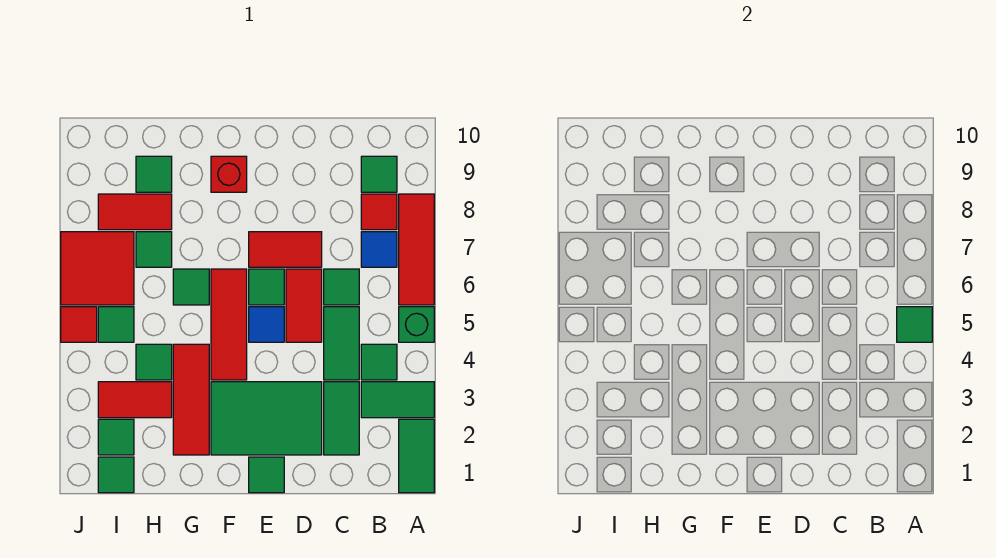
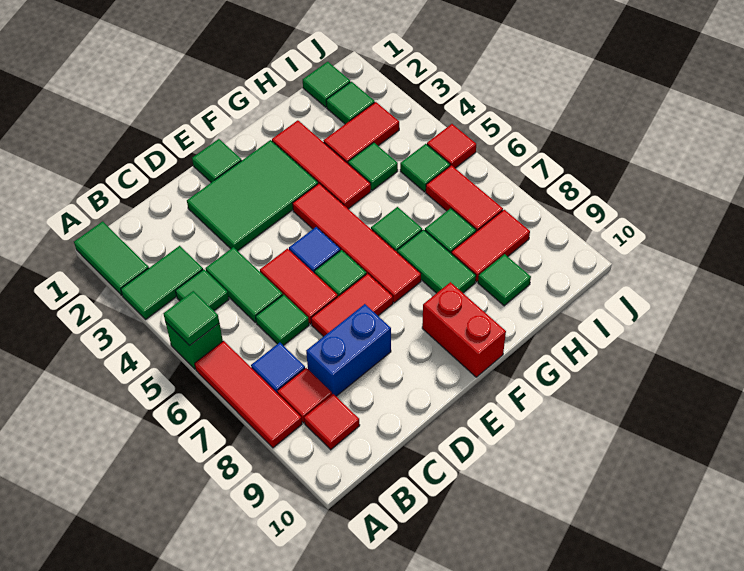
green 1x1 tile [361,156,397,192] -> red 1x1 tile [304,394,360,450]
green 1x2 tile [324,382,359,455] -> green 1x2 tile moved to [397,230,476,293]
none -> blue 1x2 brick [306,304,391,396]
red 1x3 tile [211,269,247,380] -> red 1x4 tile [293,183,421,303]
red 1x1 brick [211,156,247,192] -> red 1x2 brick [422,282,506,377]
red 2x2 tile [61,232,134,305] -> red 1x2 tile [426,165,503,232]

